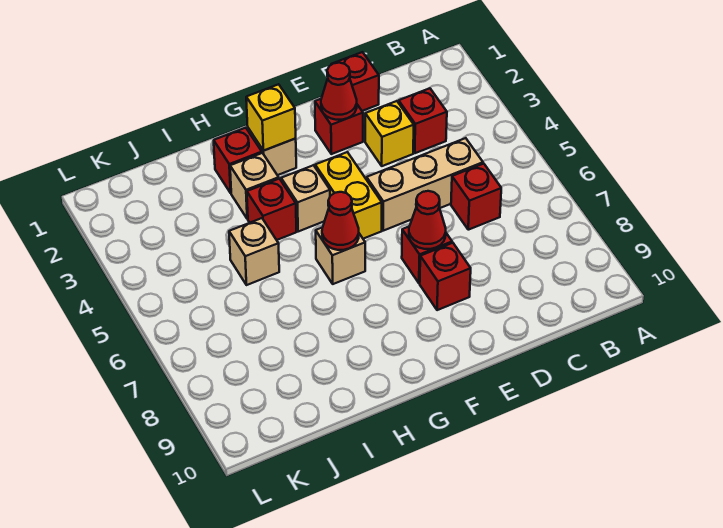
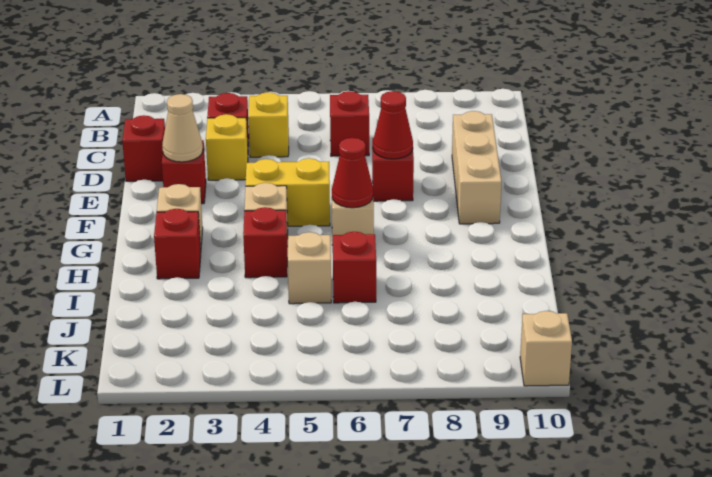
tan 1x3 brick [367,138,483,231] -> tan 1x3 brick moved to [452,111,501,224]
red 1x1 cone [321,63,357,120] -> tan 1x1 cone [162,94,203,162]
red 1x1 brick [420,243,471,310] -> red 1x1 brick moved to [333,232,376,303]
yellow 1x1 brick [246,84,296,151] -> yellow 1x1 brick moved to [248,92,289,157]
tan 1x1 brick [230,153,279,219] -> tan 1x1 brick moved to [520,311,572,386]

